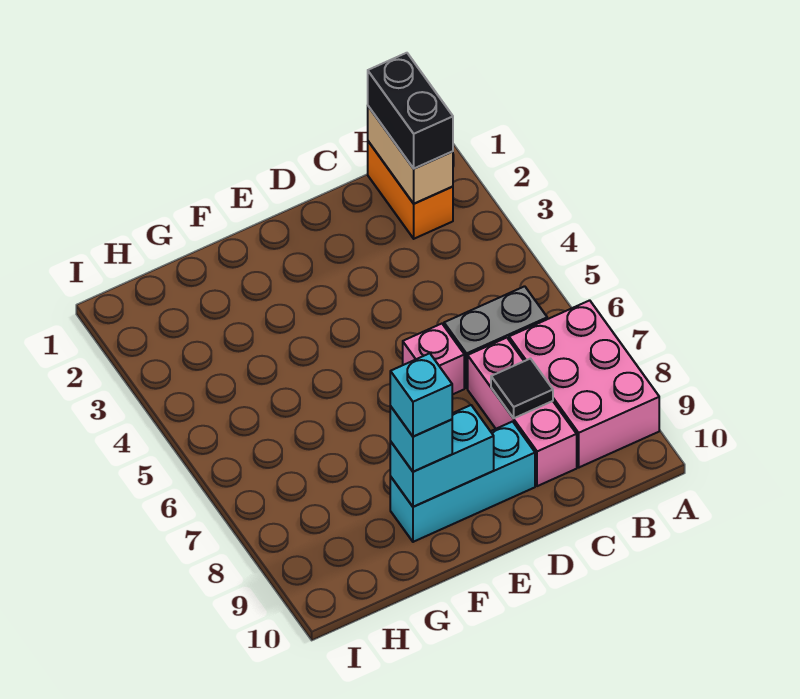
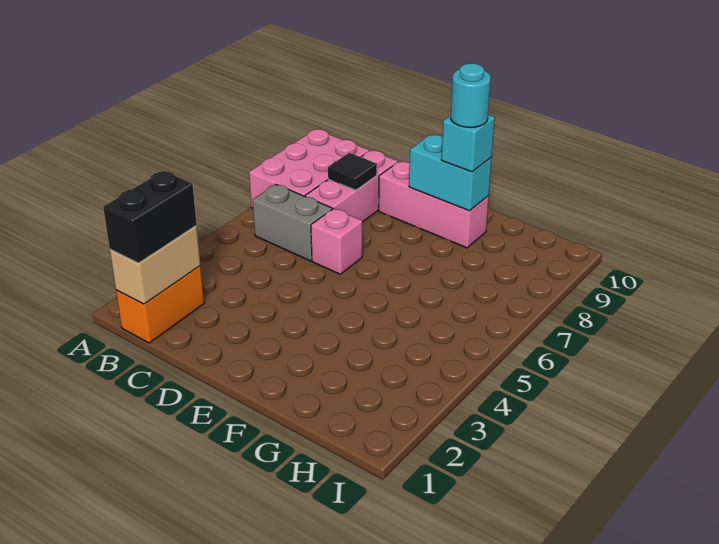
cyan 1x3 brick [390,422,535,542] -> pink 1x3 brick [379,161,489,248]
cyan 1x1 brick [390,353,452,437] -> cyan 1x1 round brick [451,63,491,128]

